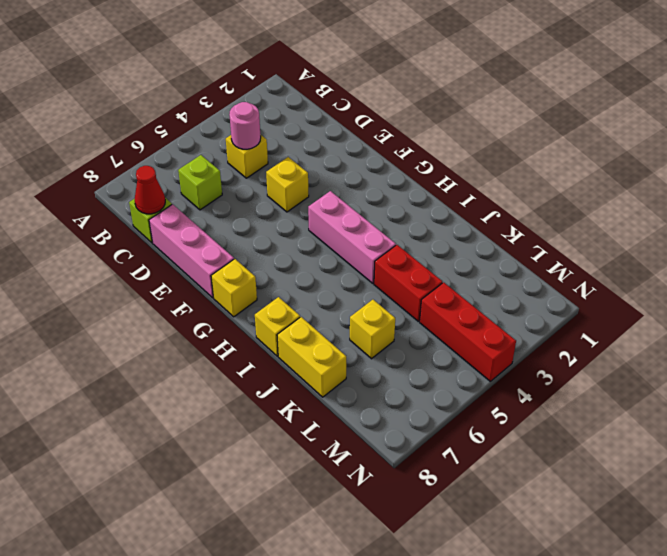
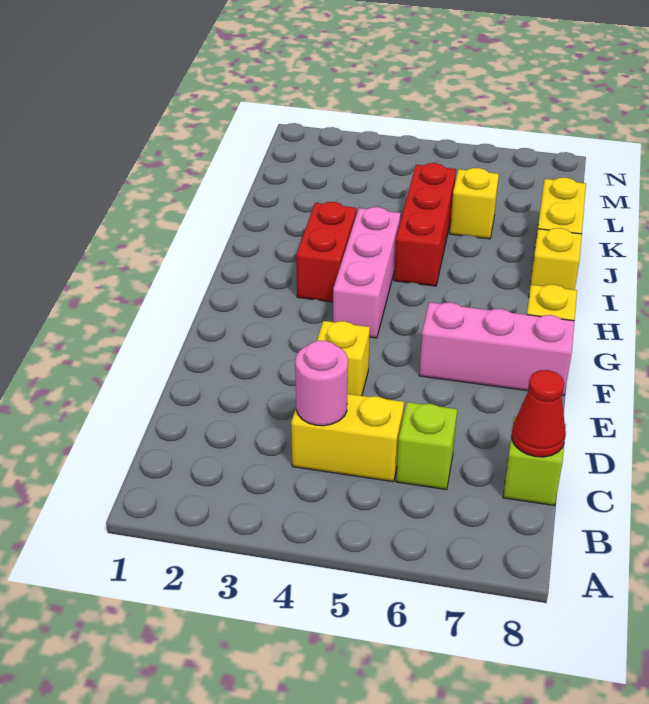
yellow 1x1 brick [226,134,268,178] -> yellow 1x2 brick [291,394,404,482]
pink 1x3 brick [149,204,234,298] -> pink 1x3 brick turned to [419,302,574,396]
red 1x2 brick [374,245,442,321] -> red 1x2 brick moved to [296,202,356,302]
red 1x3 brick [420,282,516,381] -> red 1x3 brick moved to [394,163,456,286]

